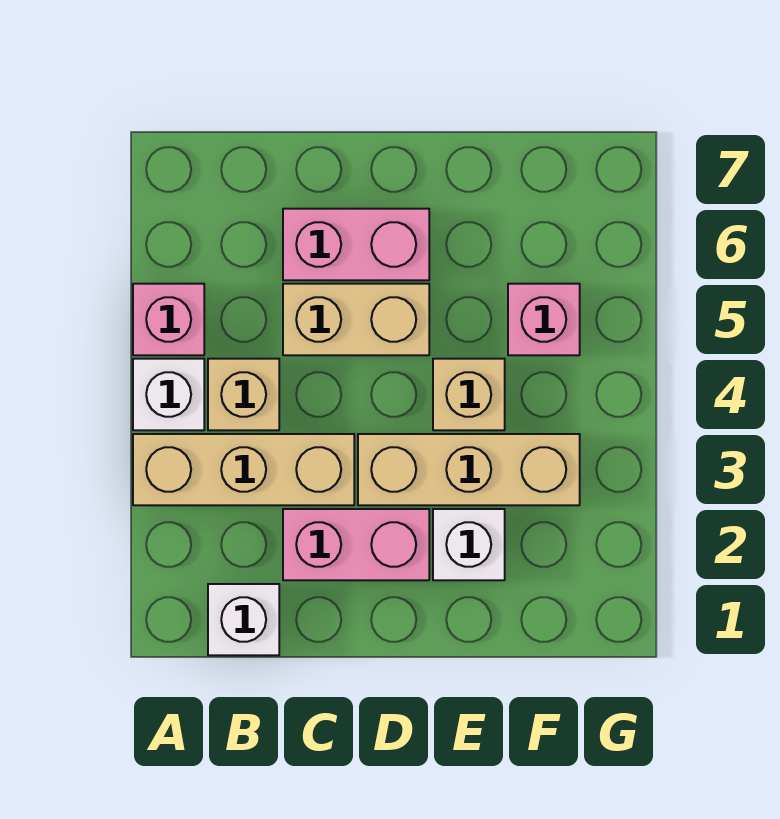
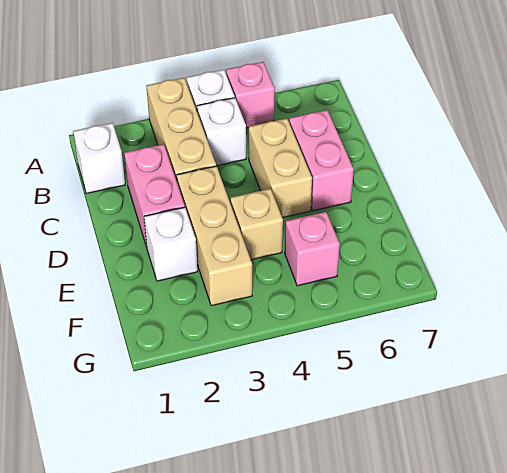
tan 1x1 brick [208,359,279,430] -> white 1x1 brick [197,98,246,166]

